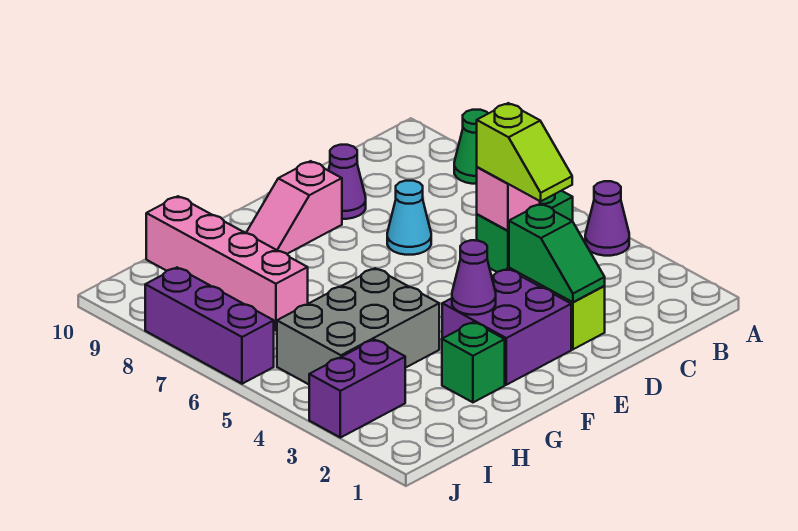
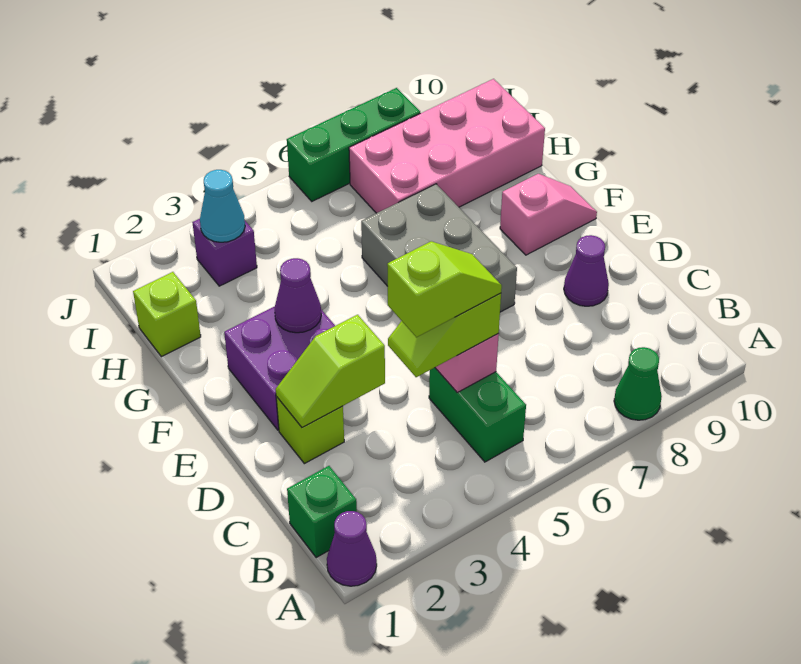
purple 1x1 cone [585,181,629,256] -> purple 1x1 cone moved to [327,511,377,586]
none -> lime 1x2 slope [387,241,502,337]
green 1x2 slope [509,204,605,302] -> lime 1x2 slope [276,315,385,427]
cyan 1x1 cone [387,181,431,255] -> cyan 1x1 cone moved to [200,170,245,242]
pink 1x2 slope [246,161,342,254] -> pink 1x2 slope turned to [500,174,597,255]
green 1x1 brick [442,322,505,402] -> green 1x1 brick moved to [287,466,357,558]
grey 2x3 brick [277,268,439,384] -> grey 2x3 brick moved to [361,184,517,312]
none -> lime 1x1 brick [133,272,201,357]
pink 1x4 brick [146,196,308,330] -> pink 2x4 brick [349,79,545,213]
purple 1x2 brick [309,340,405,438] -> purple 1x1 brick [192,218,257,286]
purple 1x3 brick [145,268,274,384] -> green 1x3 brick [287,88,420,201]

